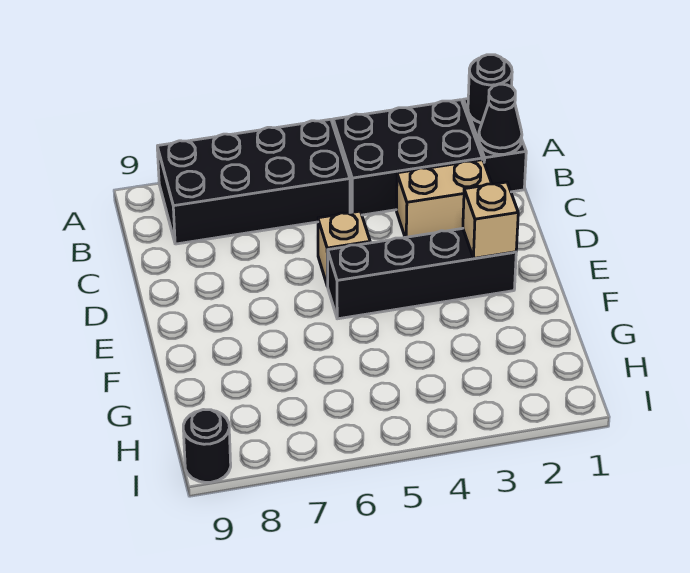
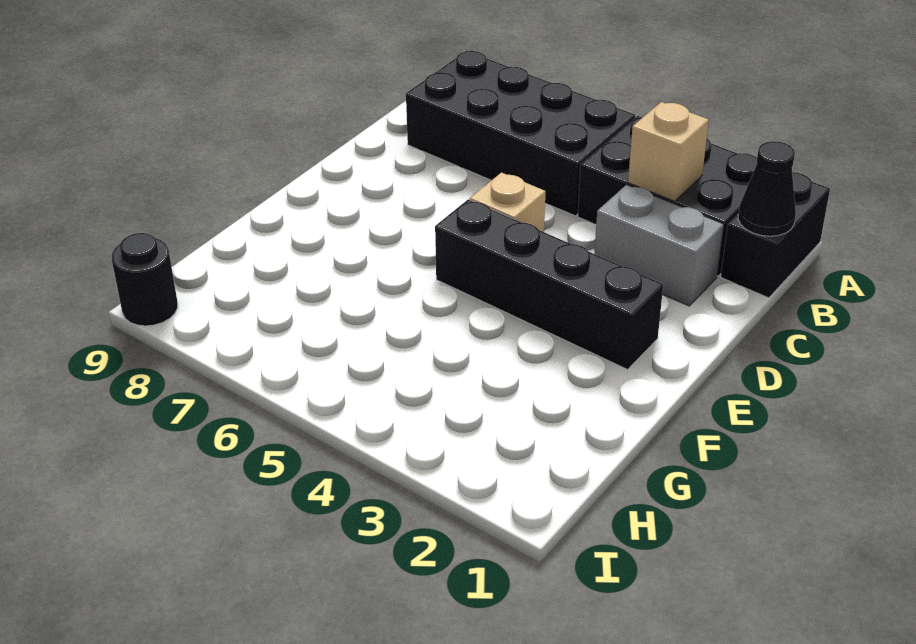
black 1x1 round brick [468,55,512,123] -> none
tan 1x2 brick [396,160,492,237] -> grey 1x2 brick [595,185,724,306]
tan 1x1 brick [463,182,518,258] -> tan 1x1 brick moved to [628,102,709,201]

